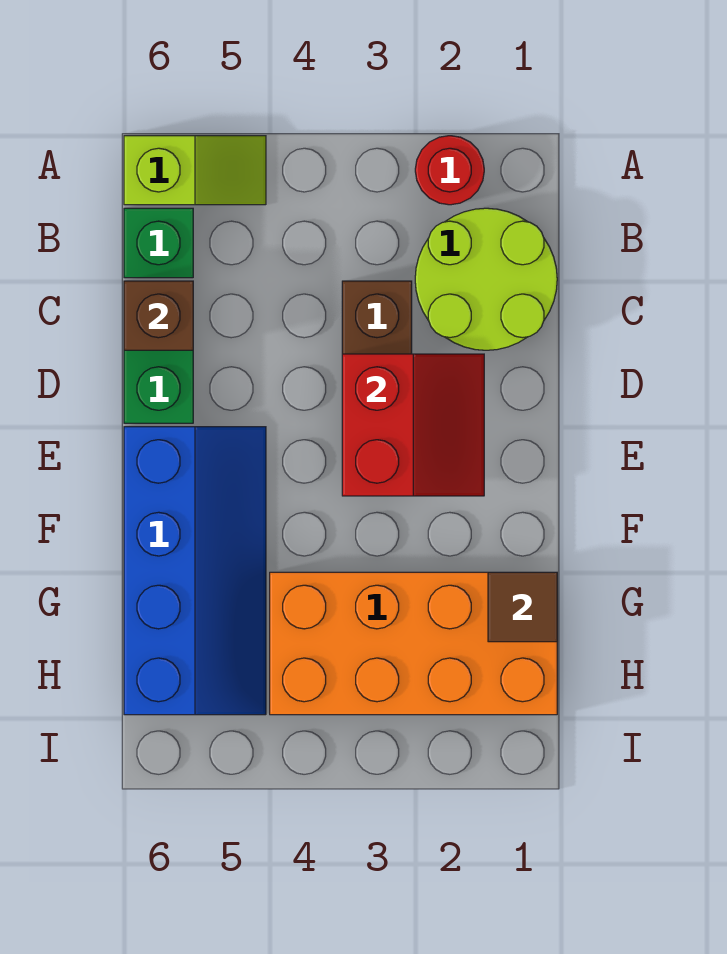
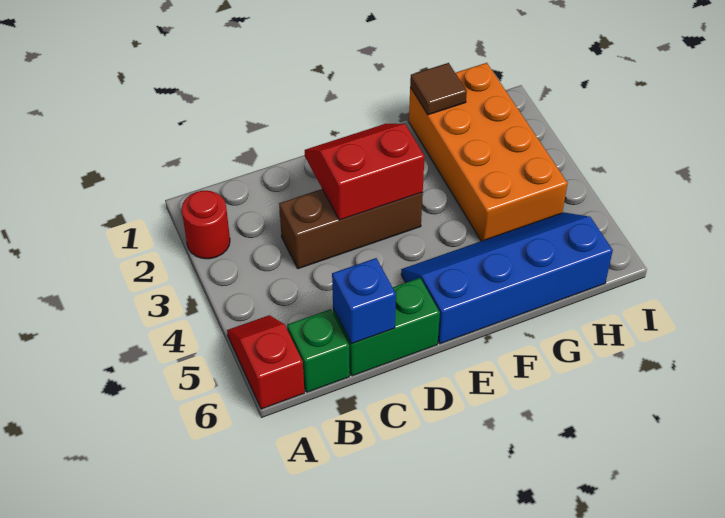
lime 1x2 slope [124,136,266,205] -> red 1x2 slope [227,315,305,409]
lime 2x2 round brick [415,208,557,350] -> none
brown 1x1 brick [124,281,193,350] -> blue 1x1 brick [332,258,396,344]

